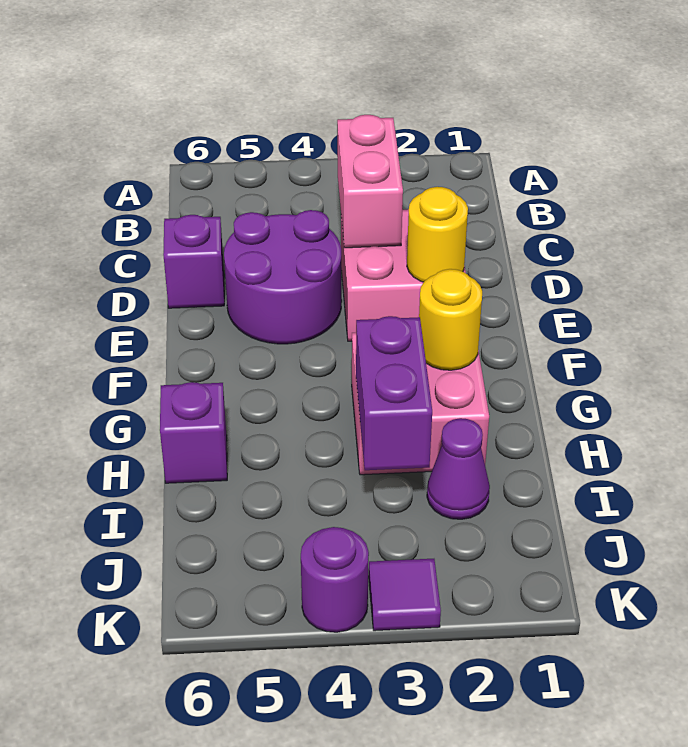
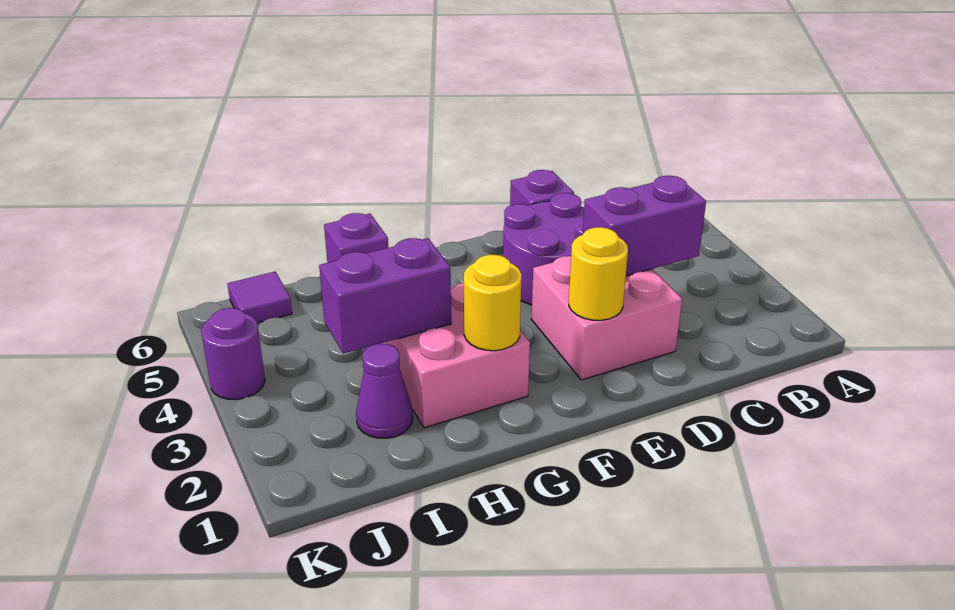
pink 1x2 brick [337,115,403,248] -> purple 1x2 brick [583,176,706,276]
purple 1x1 tile [369,559,441,631] -> purple 1x1 tile moved to [227,272,292,323]

